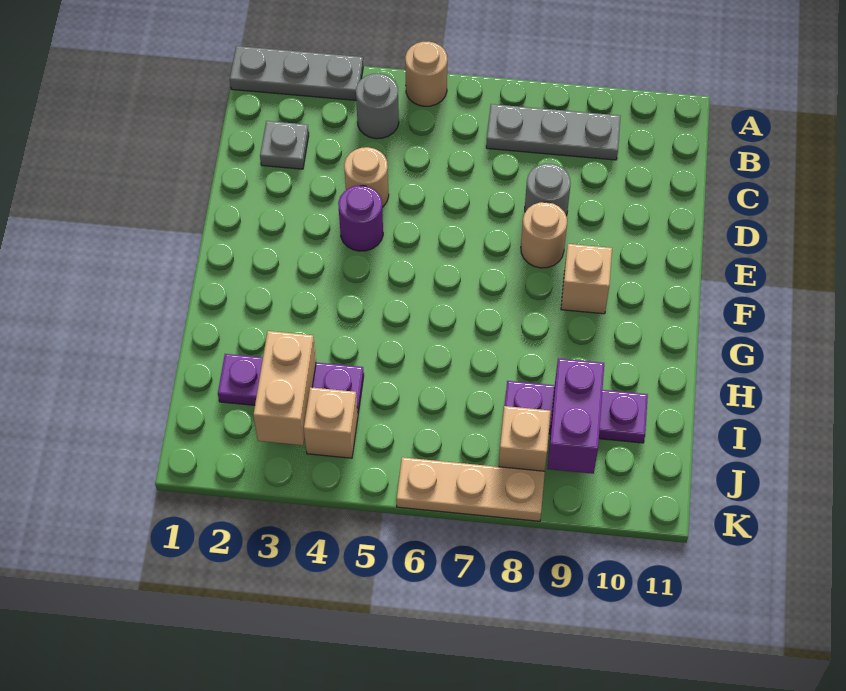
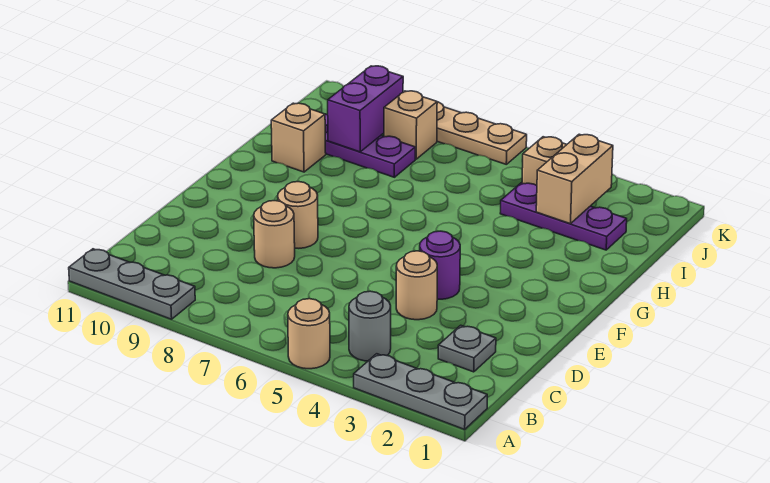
grey 1x3 plate [486,104,621,160] -> grey 1x3 plate moved to [69,249,195,319]
grey 1x1 round brick [525,164,571,216] -> tan 1x1 round brick [254,201,295,268]
tan 1x1 brick [561,244,612,314] -> tan 1x1 brick moved to [271,103,326,172]

